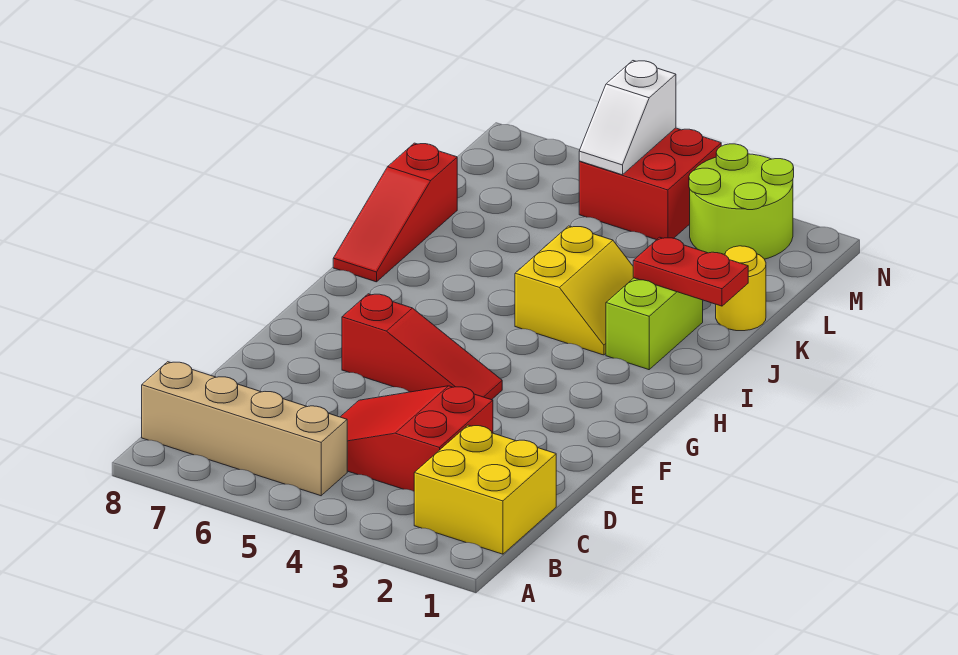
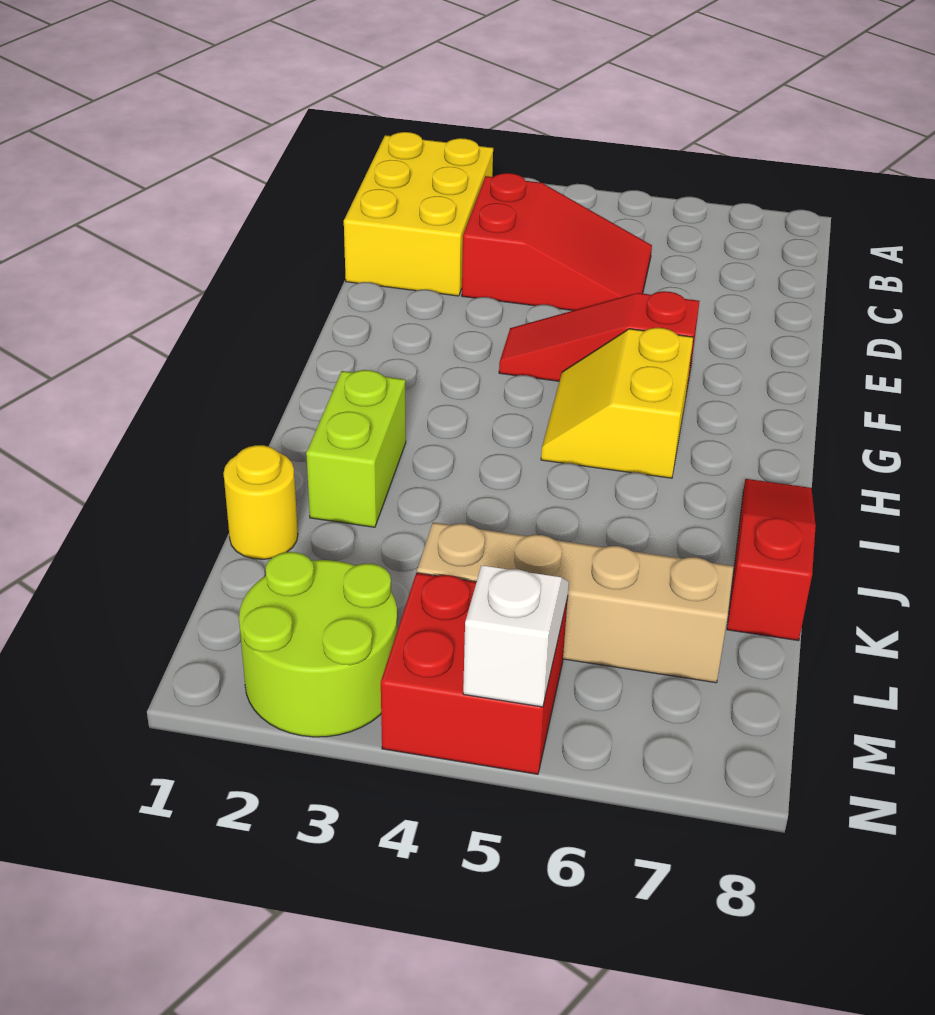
yellow 2x2 brick [414,425,556,554] -> yellow 2x3 brick [344,132,493,296]
tan 1x4 brick [142,362,347,496] -> tan 1x4 brick moved to [417,522,734,683]
yellow 2x2 slope [515,226,633,355] -> yellow 2x2 slope moved to [541,328,693,478]
red 1x2 plate [633,237,748,306] -> none

